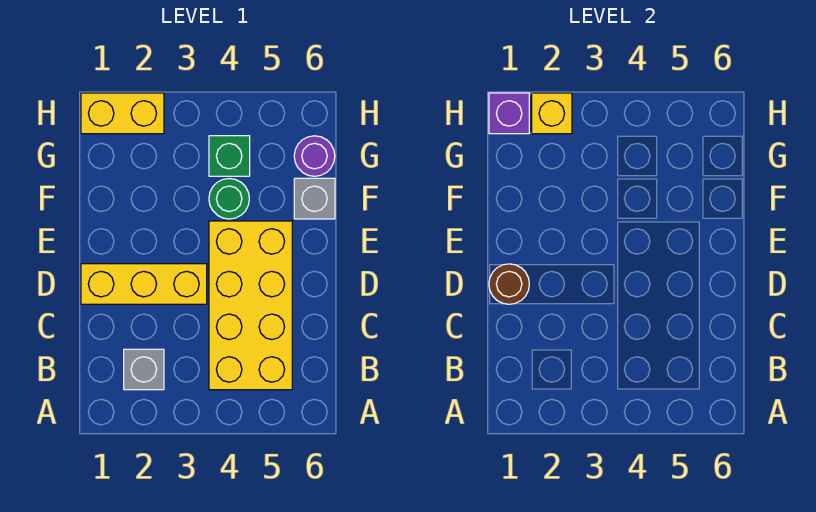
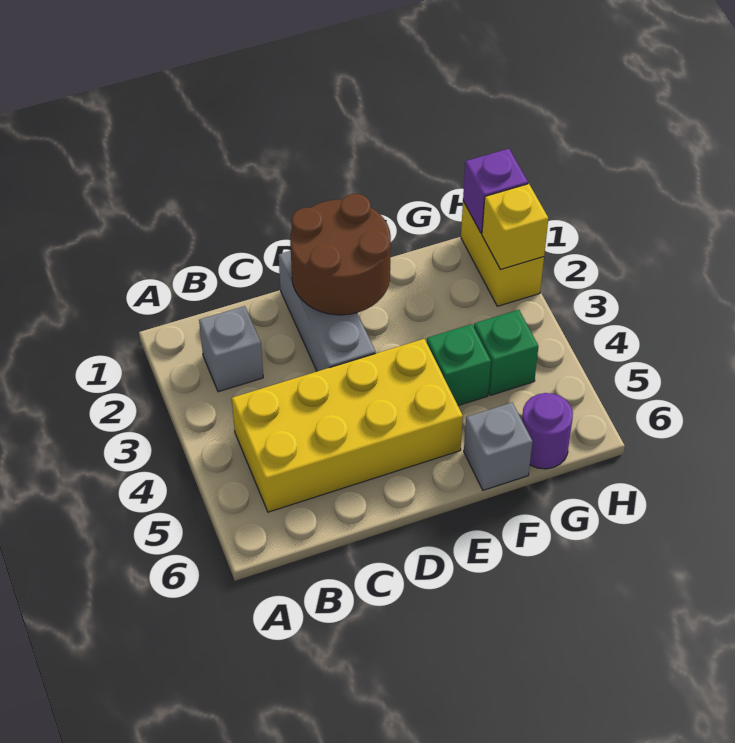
yellow 1x3 brick [81,264,207,304] -> grey 1x3 brick [279,251,376,371]
brown 1x1 round brick [489,264,529,304] -> brown 2x2 round brick [290,194,391,315]
green 1x1 round brick [209,179,249,219] -> green 1x1 brick [427,324,491,406]

